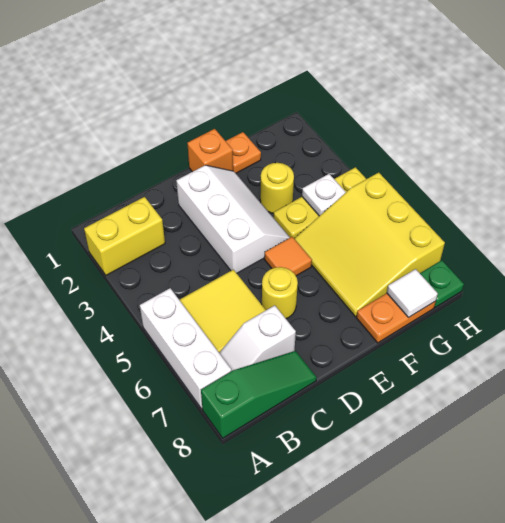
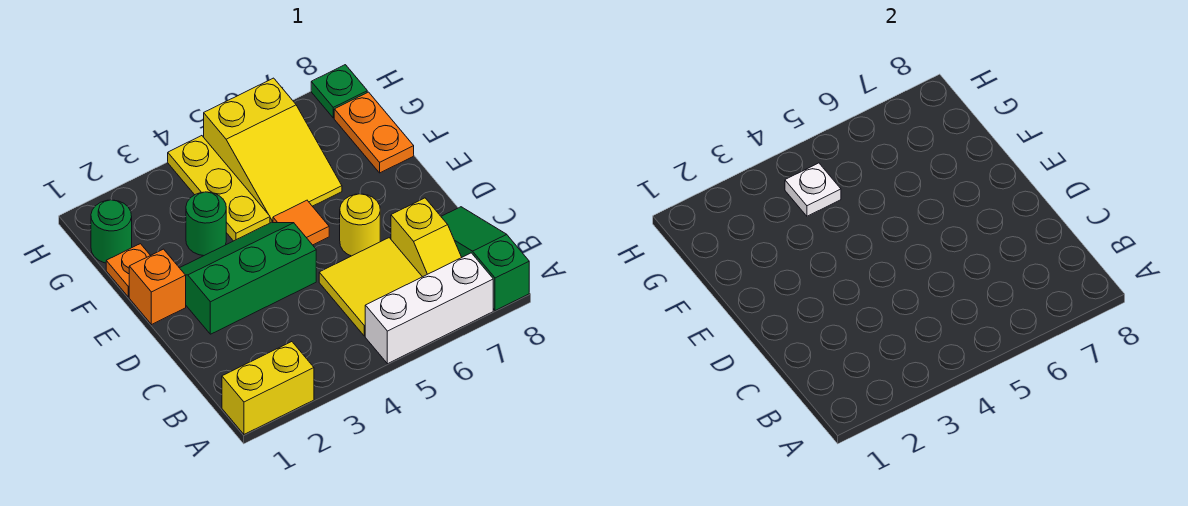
yellow 1x2 brick [84,197,165,275] -> yellow 1x2 brick turned to [222,342,314,434]
white 1x2 slope [220,305,296,371] -> yellow 1x2 slope [391,198,462,277]
white 2x3 slope [176,165,290,273] -> green 2x3 slope [180,222,316,334]
yellow 1x1 round brick [260,163,294,213] -> green 1x1 round brick [186,192,226,256]
yellow 3x3 slope [294,172,445,316] -> yellow 2x3 slope [204,78,342,223]
none -> green 1x1 round brick [91,200,132,263]
white 1x1 tile [387,269,438,317] -> none

